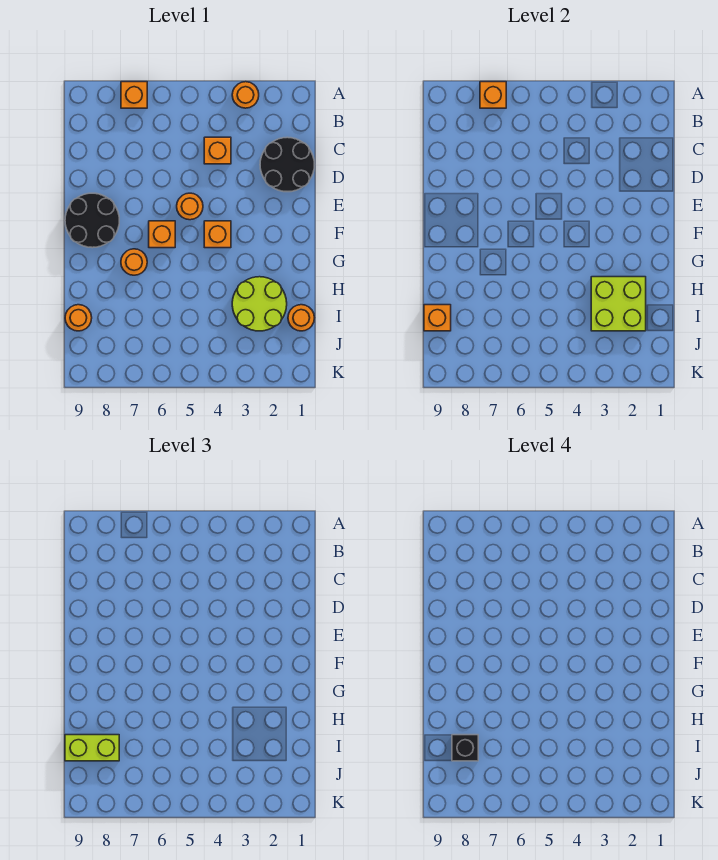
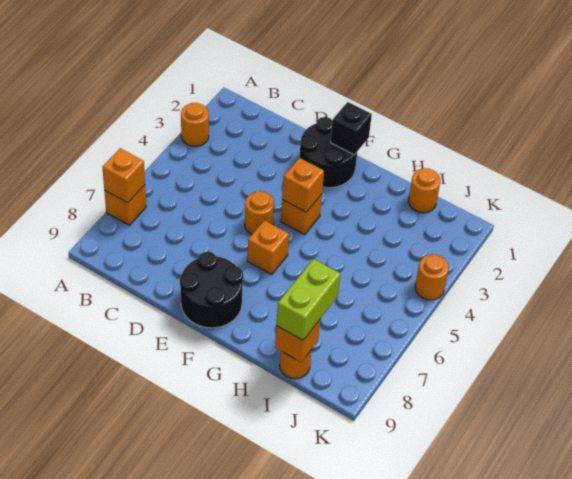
black 2x2 round brick [260,137,315,192] -> black 2x2 round brick moved to [299,117,357,188]
orange 1x1 brick [204,137,231,164] -> orange 1x1 brick moved to [282,158,324,212]
orange 1x1 round brick [121,249,147,275] -> orange 1x1 round brick moved to [415,254,449,300]
lime 2x2 round brick [232,277,287,331] -> none
lime 2x2 brick [591,277,646,331] -> none
black 1x1 brick [452,735,478,761] -> black 1x1 brick moved to [330,102,372,155]

